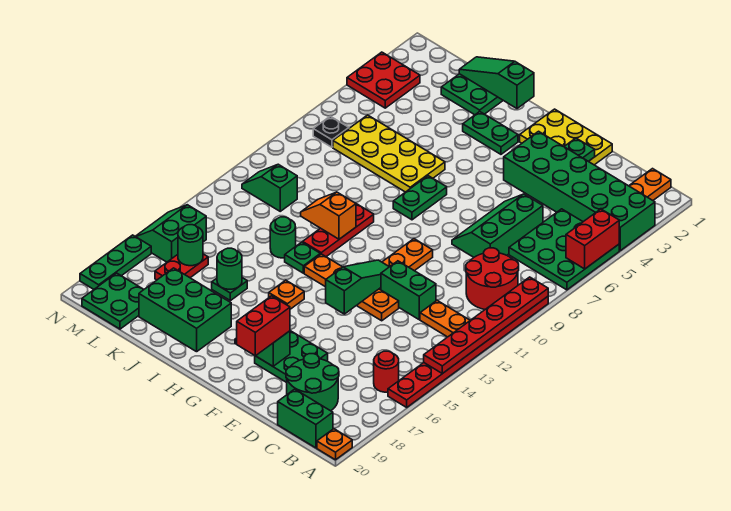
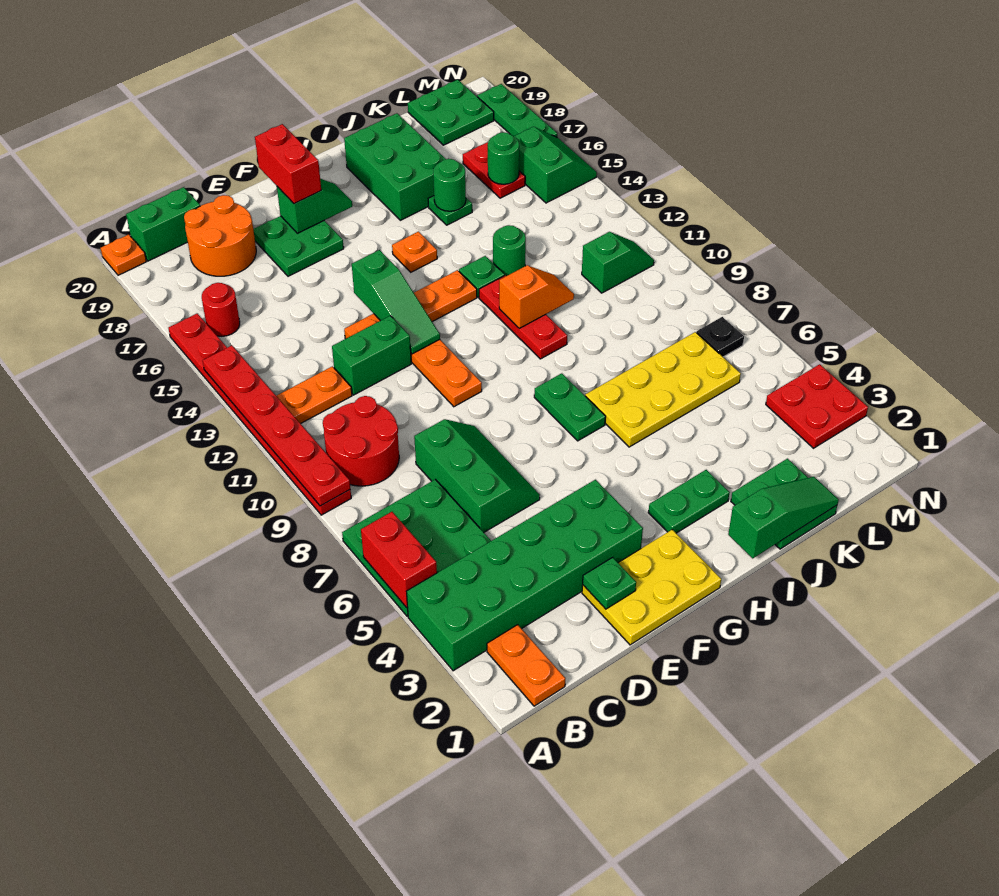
green 2x2 round brick [286,354,339,411] -> orange 2x2 round brick [184,195,256,276]
green 2x3 brick [139,268,231,352] -> green 2x3 brick turned to [344,113,446,220]

